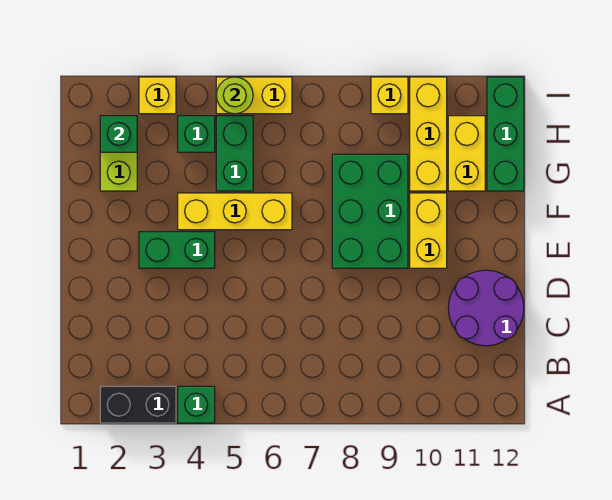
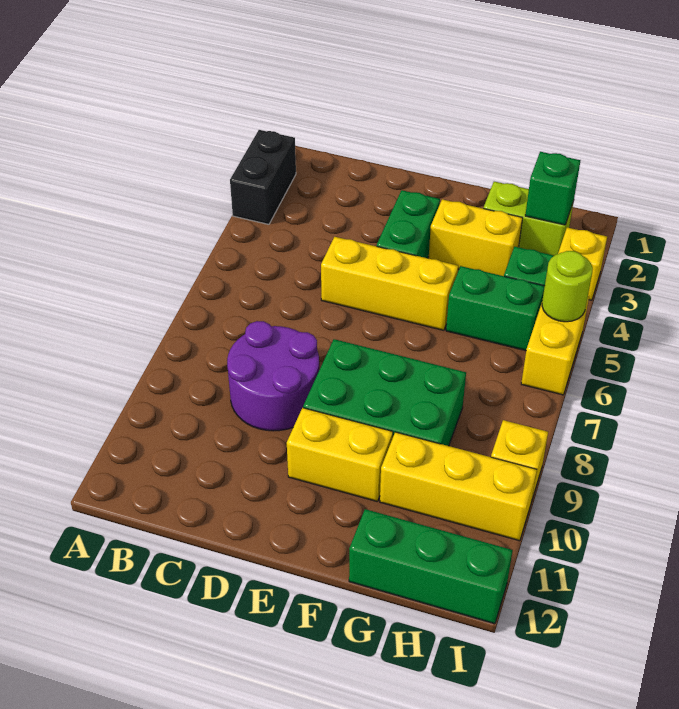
green 1x1 brick [178,386,215,423] -> none
purple 2x2 round brick [448,270,524,346] -> purple 2x2 round brick moved to [227,321,319,431]
yellow 1x3 brick [178,193,292,230] -> yellow 1x3 brick turned to [321,237,458,330]
yellow 1x2 brick [448,116,485,191] -> yellow 1x2 brick moved to [429,199,522,276]

